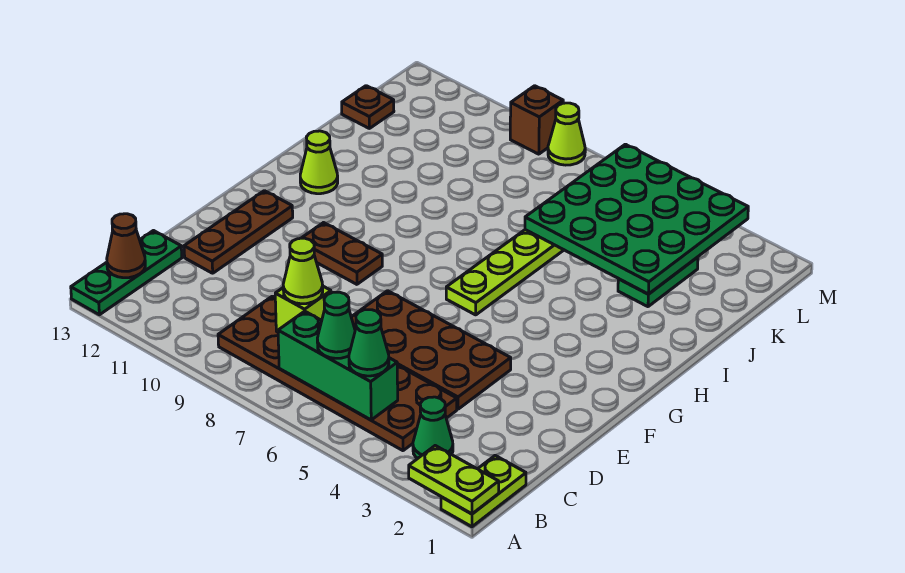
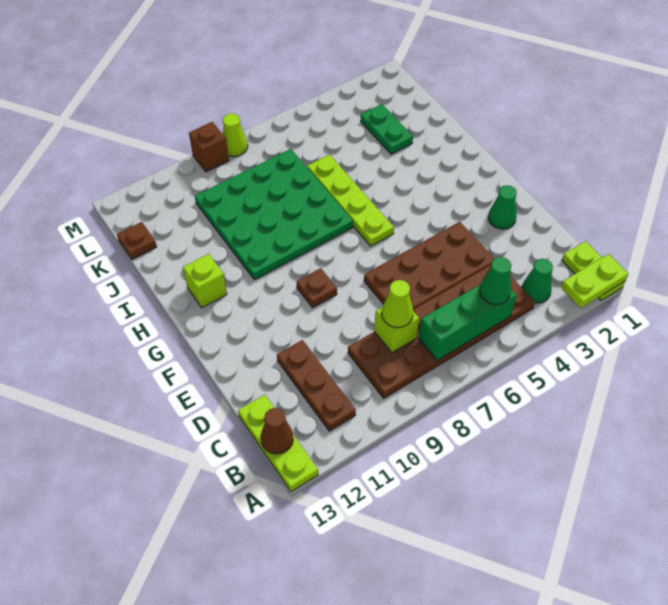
green 1x3 plate [71,231,182,315] -> lime 1x3 plate [238,395,318,492]
green 1x1 cone [317,292,355,358] -> green 1x1 cone moved to [488,185,517,229]
brown 1x3 plate [184,191,293,273] -> brown 1x3 plate moved to [277,340,356,431]
brown 1x2 plate [302,223,382,284] -> brown 1x1 plate [297,268,337,308]
lime 1x1 cone [300,131,338,194] -> lime 1x1 brick [183,254,227,308]
green 4x4 plate [525,144,748,294] -> green 4x4 plate moved to [195,149,353,280]

